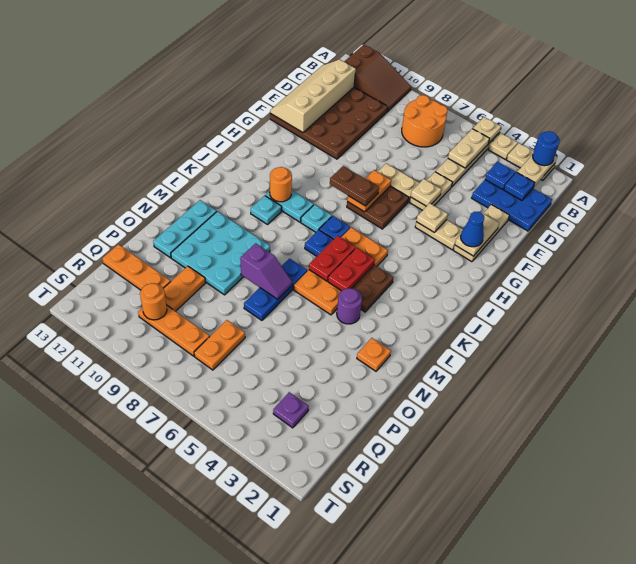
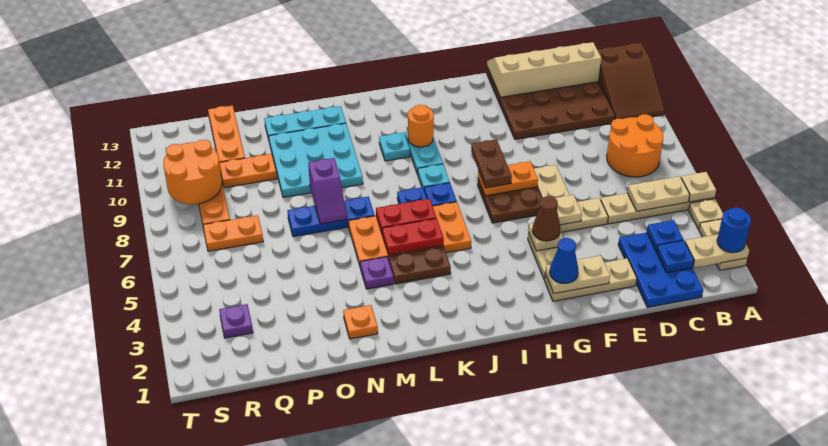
none -> brown 1x1 cone [532,196,560,241]
purple 1x1 round brick [337,288,362,324] -> purple 1x1 plate [360,257,394,289]
orange 1x1 round brick [140,283,167,320] -> orange 2x2 round brick [163,140,222,204]

